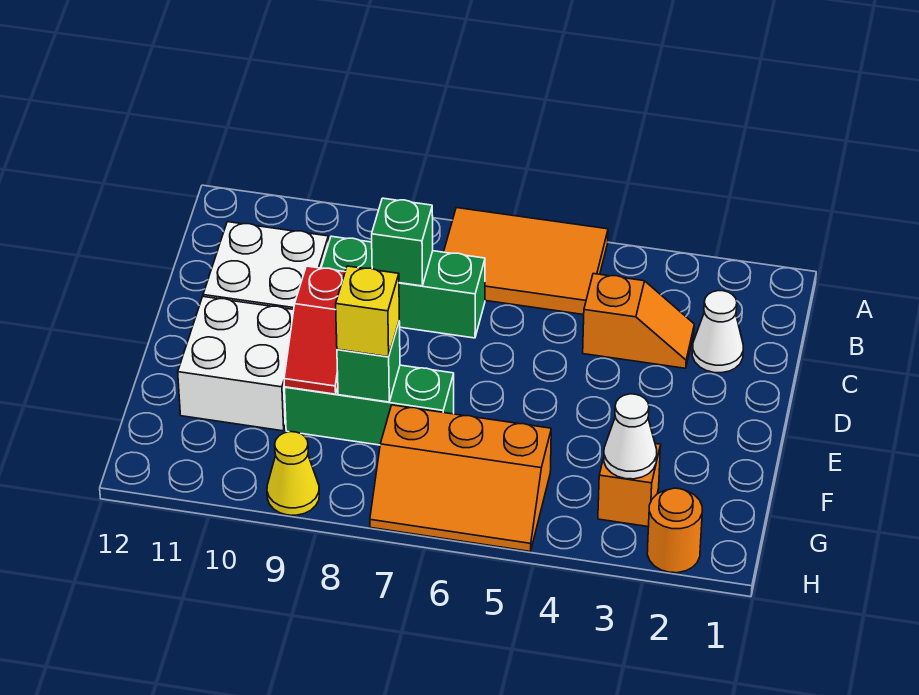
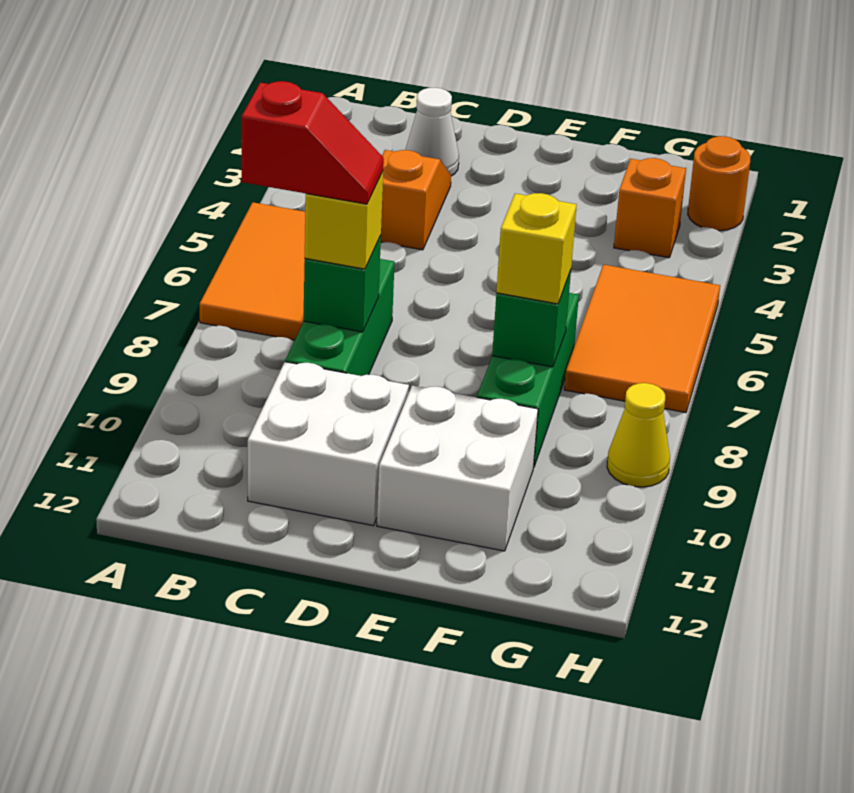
none -> yellow 1x1 brick [305,172,383,269]
red 1x2 slope [284,266,345,394] -> red 1x2 slope moved to [242,81,384,204]
white 1x1 cone [604,394,657,479] -> none
orange 2x3 slope [370,405,551,551] -> orange 2x3 tile [564,265,720,413]

